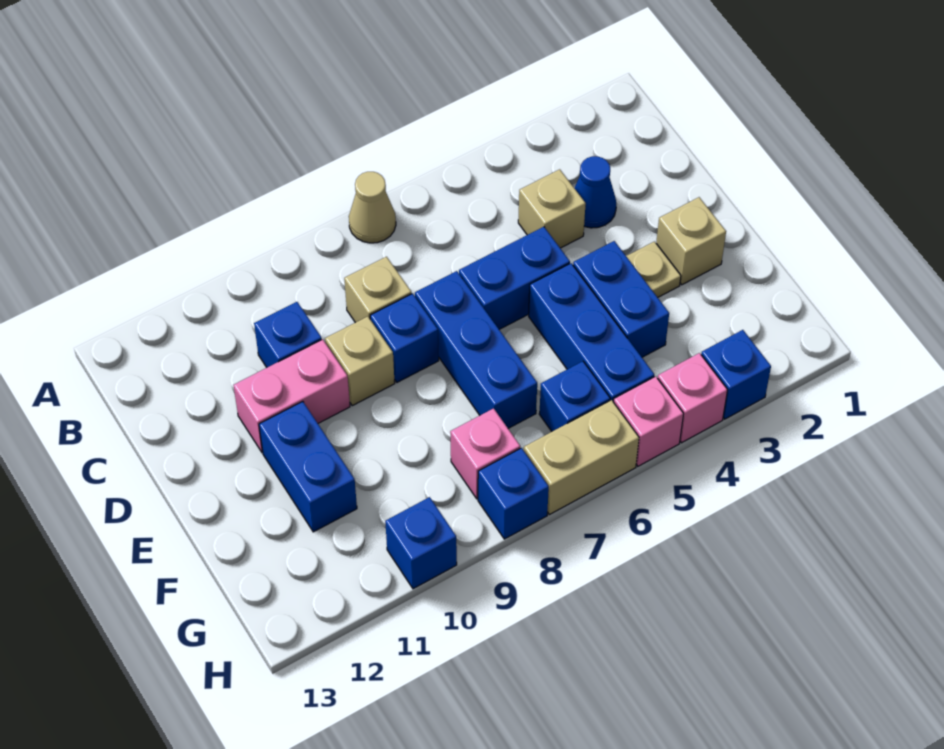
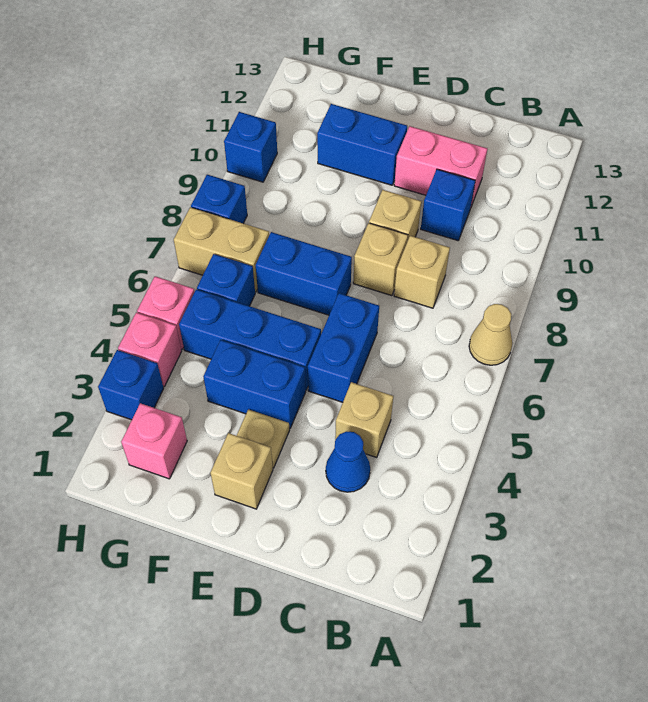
blue 1x3 brick [415,271,537,428] -> blue 1x2 brick [256,232,352,315]
blue 1x1 brick [370,294,439,382] -> tan 1x1 brick [353,223,408,296]
pink 1x2 brick [233,339,350,452] -> pink 1x2 brick turned to [394,126,487,207]
pink 1x1 brick [450,408,520,499] -> pink 1x1 brick moved to [121,403,187,479]
tan 1x2 brick [524,400,639,515] -> tan 1x2 brick turned to [174,207,269,292]

